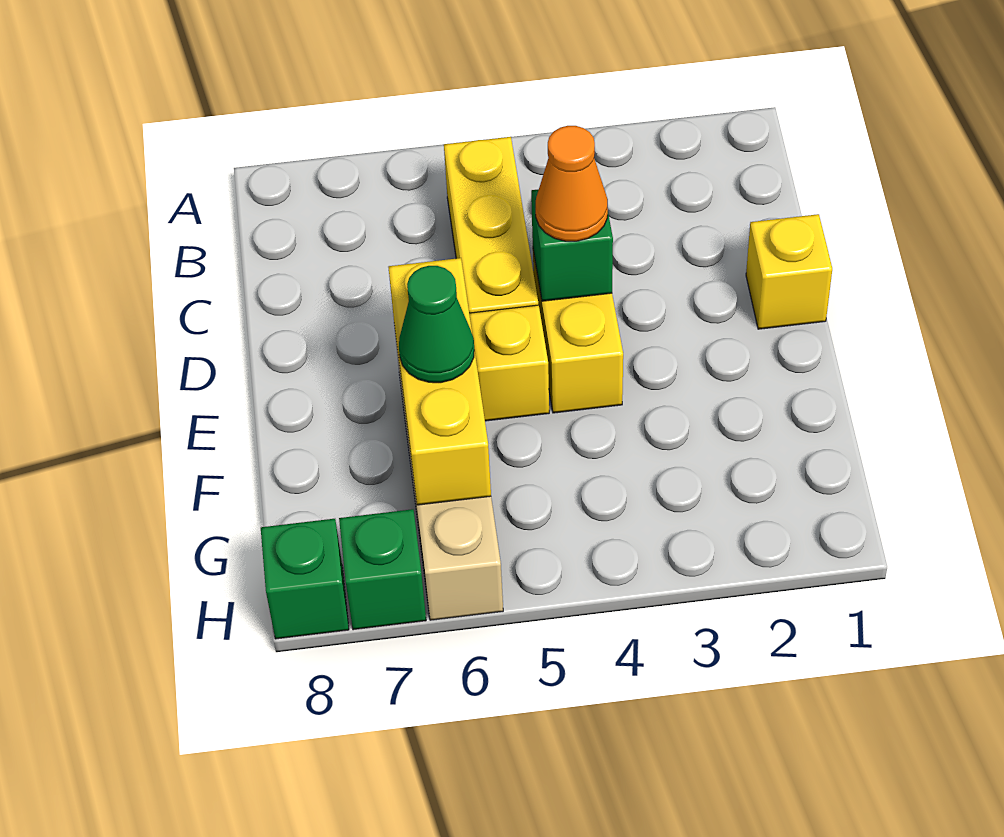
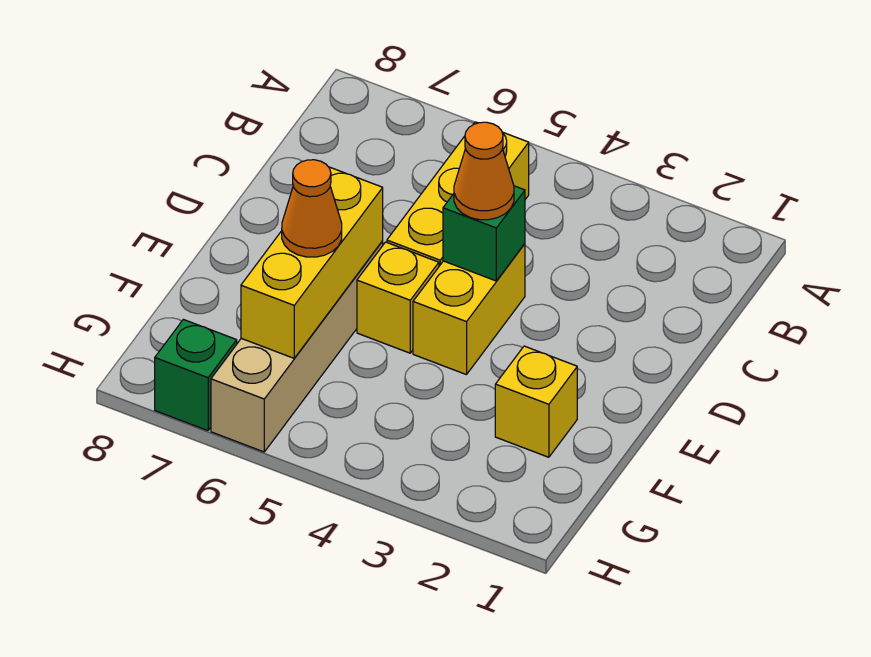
yellow 1x1 brick [746,214,832,329] -> yellow 1x1 brick moved to [495,346,577,457]
green 1x1 cone [399,266,474,383] -> orange 1x1 cone [282,160,342,257]
green 1x1 brick [261,519,349,639] -> none

